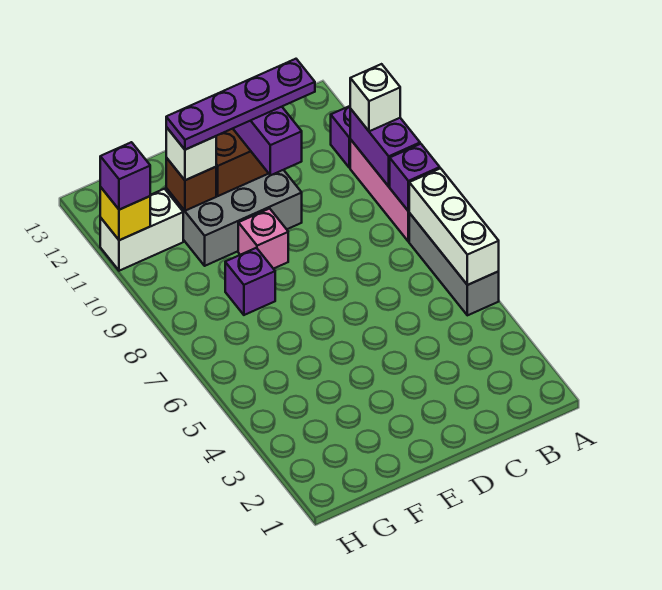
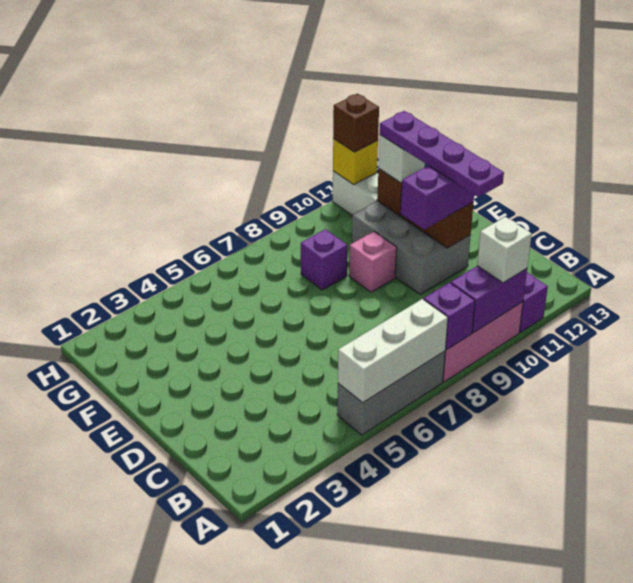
purple 1x1 brick [100,142,150,210] -> brown 1x1 brick [333,94,379,152]

